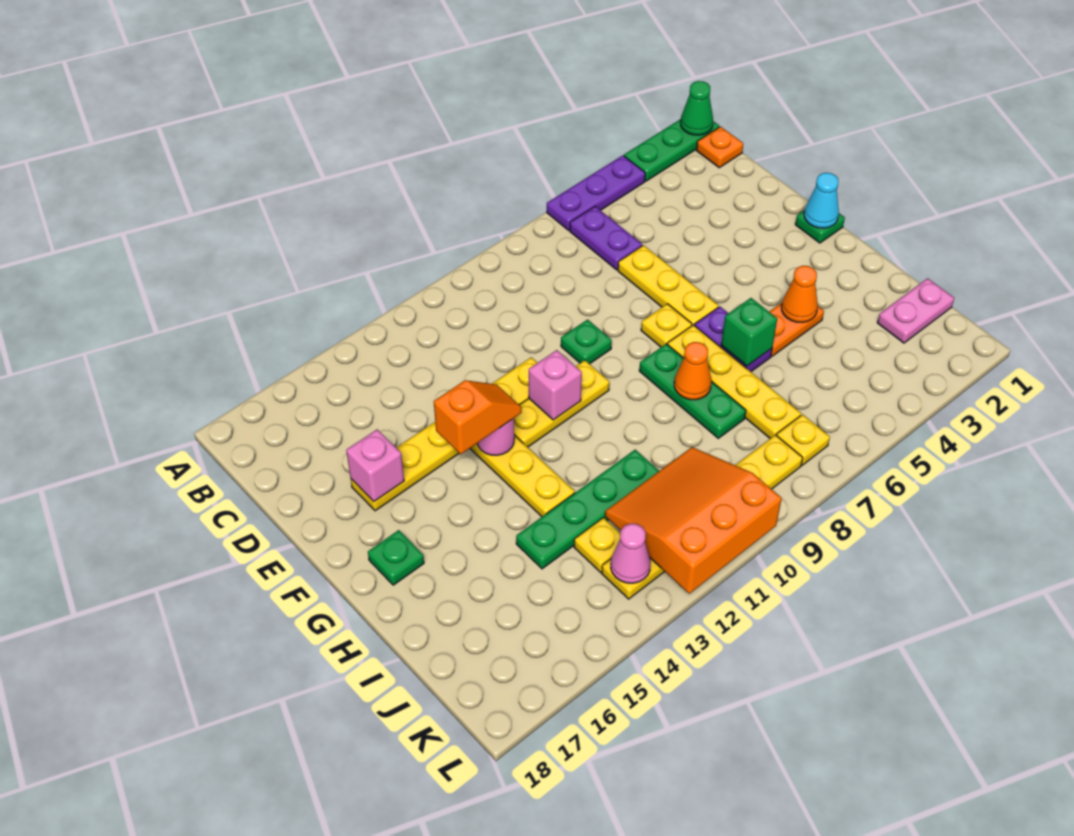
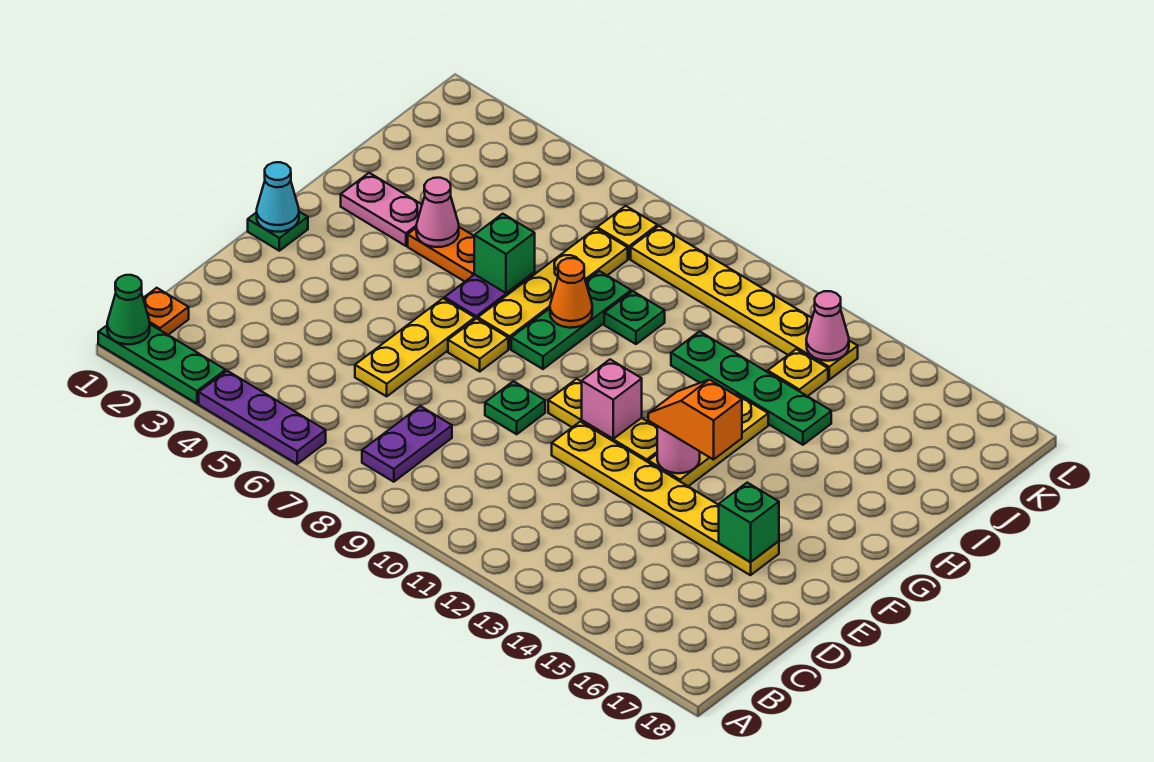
purple 1x2 plate [570,206,642,270] -> purple 1x2 plate moved to [362,406,452,482]
pink 1x1 brick [346,429,404,501] -> green 1x1 brick [719,483,779,562]
green 1x1 plate [368,530,424,585] -> green 1x1 plate moved to [604,291,665,344]
orange 1x1 cone [781,266,818,322] -> pink 1x1 cone [416,178,459,247]
pink 1x2 plate [877,278,954,343] -> pink 1x2 plate moved to [341,173,422,246]
orange 3x3 slope [605,447,782,594] -> none

